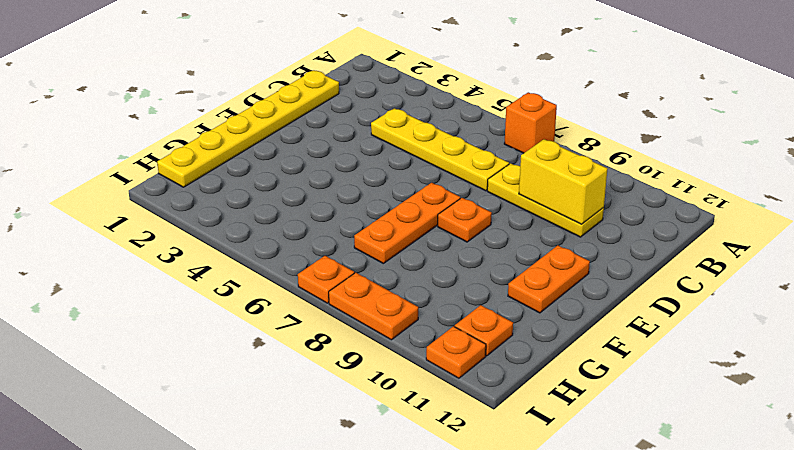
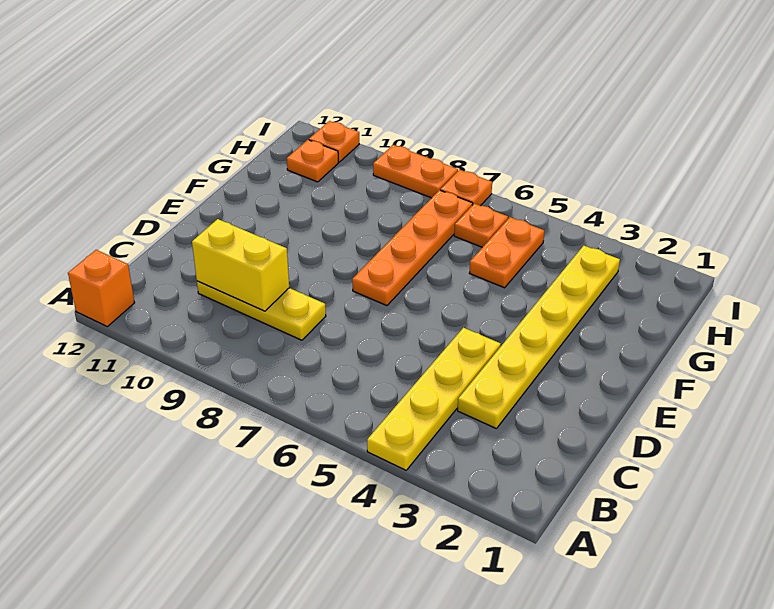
orange 1x1 brick [504,92,557,153] -> orange 1x1 brick moved to [68,250,135,327]
yellow 1x6 plate [157,70,339,187] -> yellow 1x6 plate moved to [458,246,620,429]
yellow 1x4 plate [371,108,509,191] -> yellow 1x4 plate turned to [367,328,501,470]
orange 1x3 plate [354,183,460,263] -> orange 1x4 plate [352,190,473,306]
orange 1x1 plate [438,198,492,242] -> orange 1x1 plate moved to [454,204,508,247]
orange 1x2 plate [508,245,590,313] -> orange 1x2 plate moved to [470,217,544,288]

